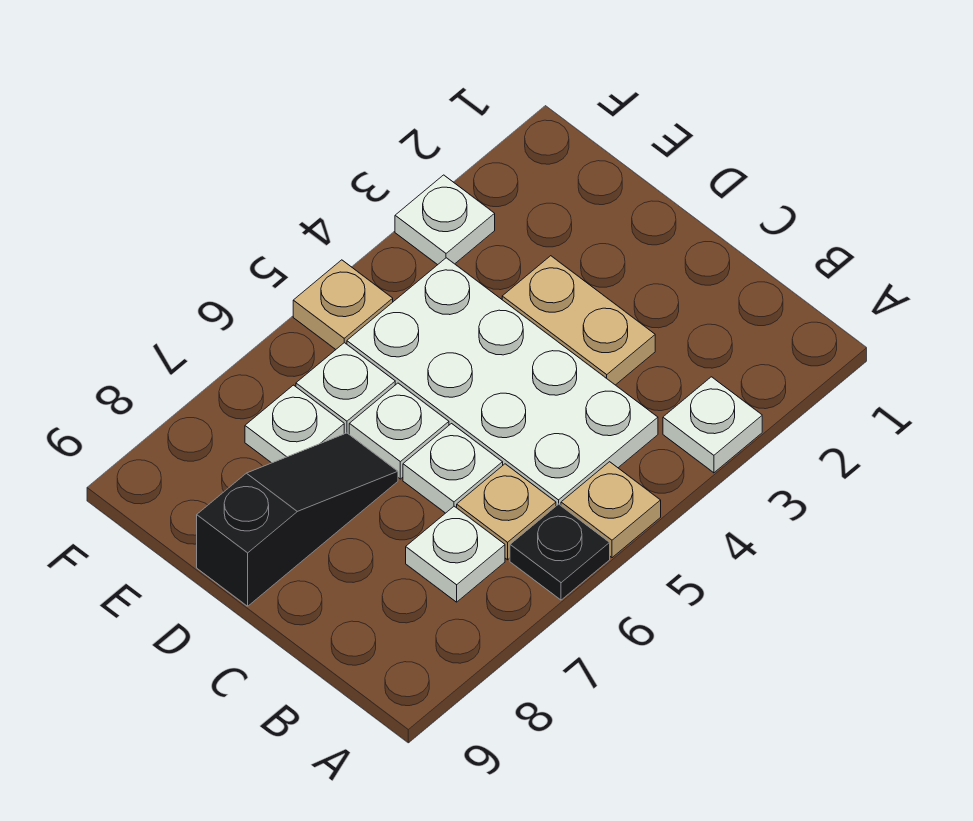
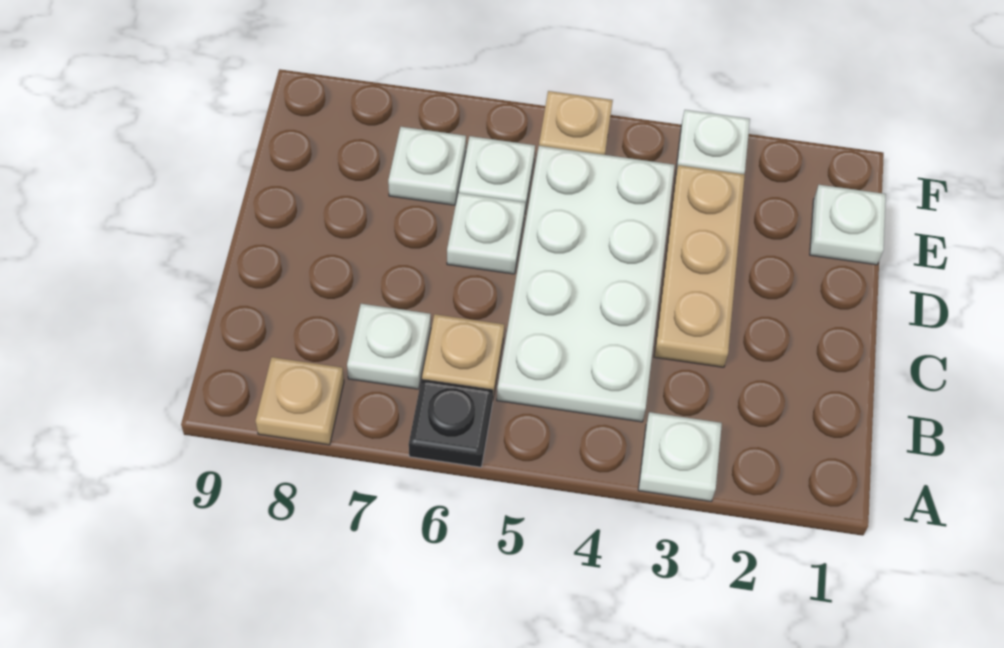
tan 1x1 plate [561,462,661,558] -> tan 1x1 plate moved to [256,357,344,445]
tan 1x2 plate [502,256,655,385] -> tan 1x3 plate [654,165,745,367]
white 1x1 plate [403,424,503,513] -> white 1x1 plate moved to [810,185,886,265]
black 1x3 slope [197,433,398,606] -> none

